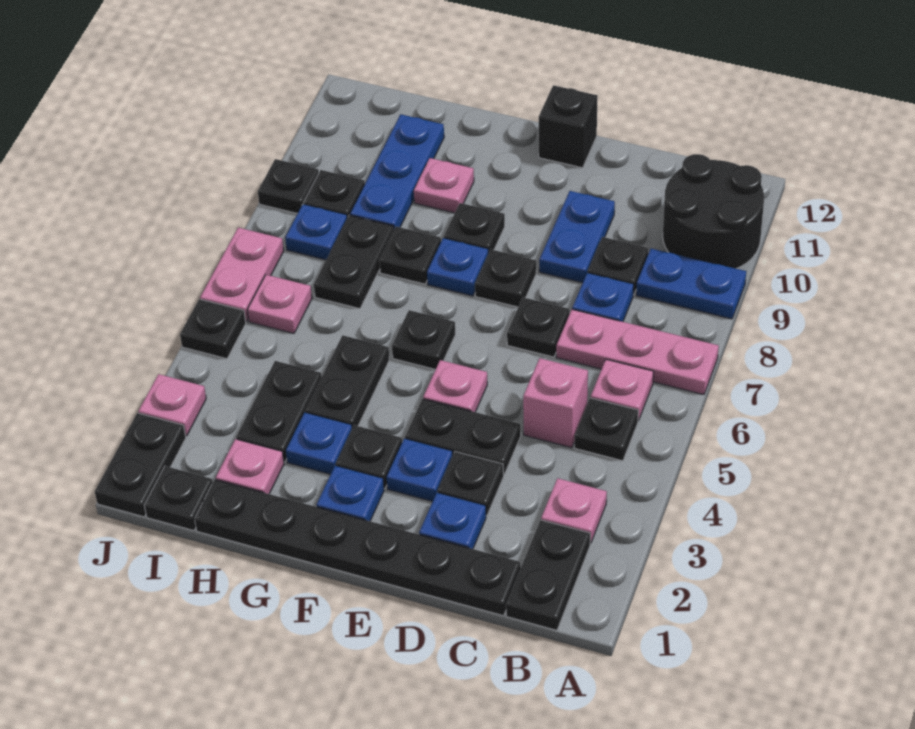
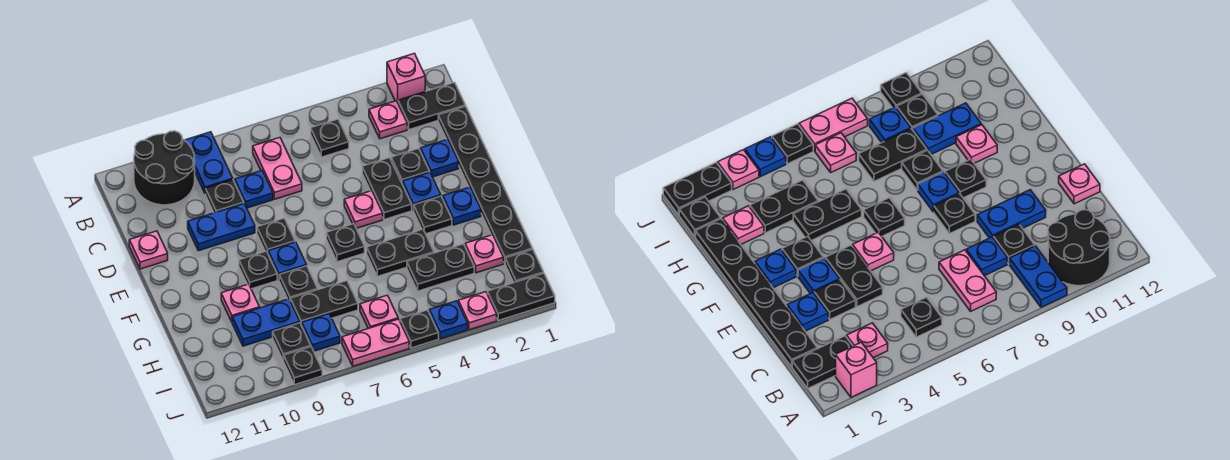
pink 1x3 plate [556,309,719,395] -> pink 1x2 plate [253,138,302,199]
pink 1x1 plate [591,359,654,421] -> pink 1x1 plate moved to [129,231,168,269]
pink 1x1 brick [523,358,588,448] -> pink 1x1 brick moved to [387,53,425,102]
black 1x1 plate [507,297,569,357] -> none
black 1x1 brick [539,85,598,168] -> none
blue 1x1 plate [286,412,352,474] -> blue 1x1 plate moved to [429,301,468,339]
blue 1x3 plate [350,114,444,229] -> blue 1x2 plate [232,299,300,346]

